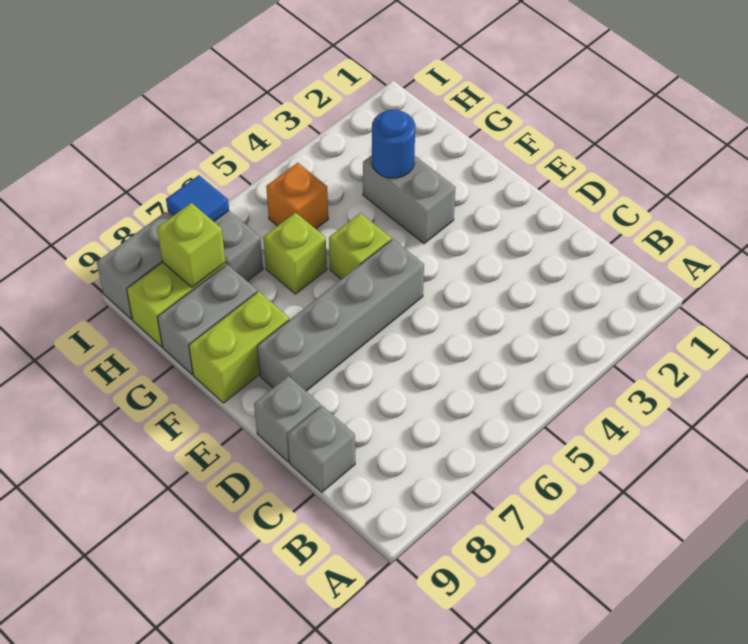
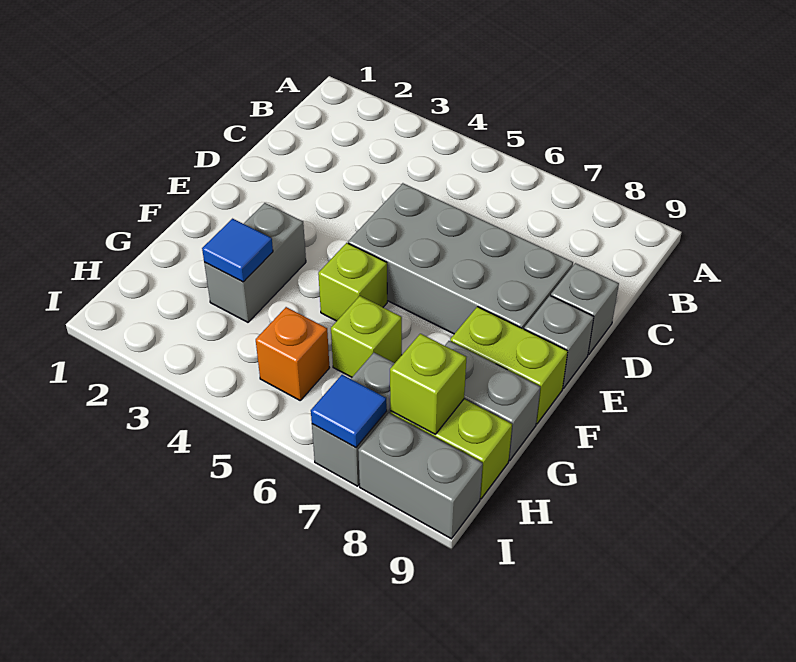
grey 1x1 brick [288,406,355,492] -> grey 1x1 brick moved to [524,296,594,388]
grey 1x4 brick [257,239,424,391] -> grey 2x4 brick [348,183,573,334]
blue 1x1 round brick [372,109,415,178] -> blue 1x1 tile [202,219,273,282]

